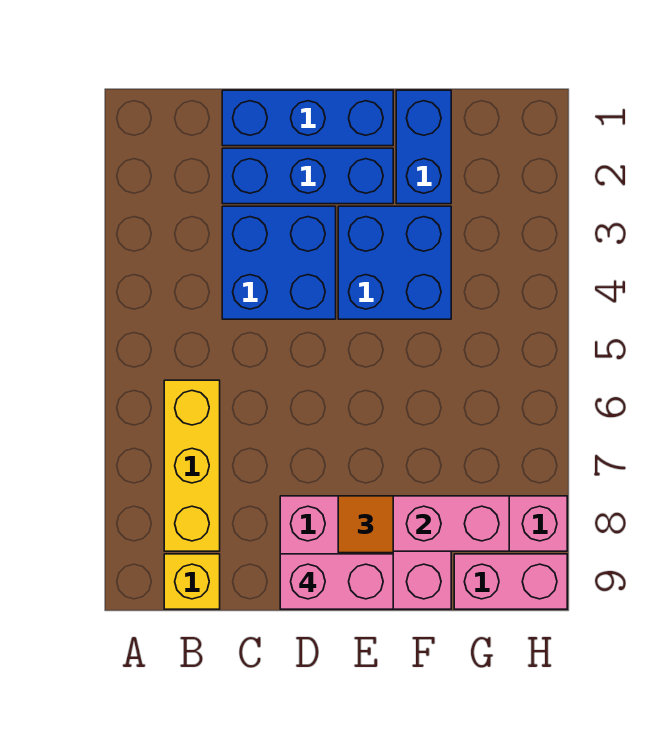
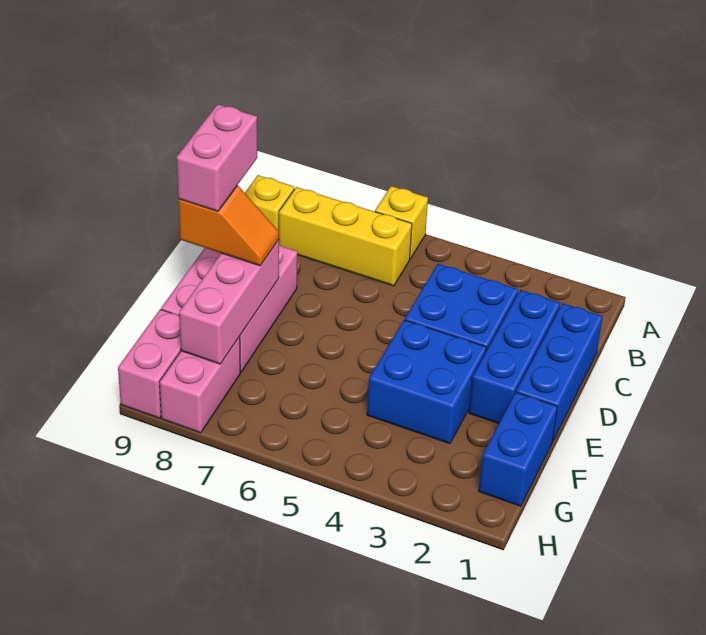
none -> yellow 1x1 brick [375,186,428,259]
blue 1x2 brick [396,90,451,204] -> blue 1x2 brick turned to [479,392,557,506]

